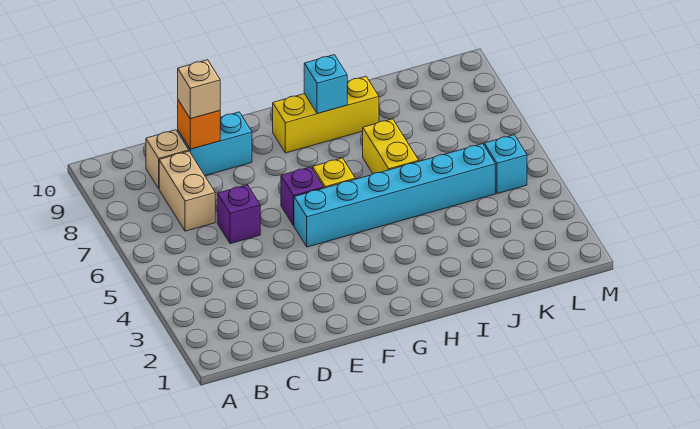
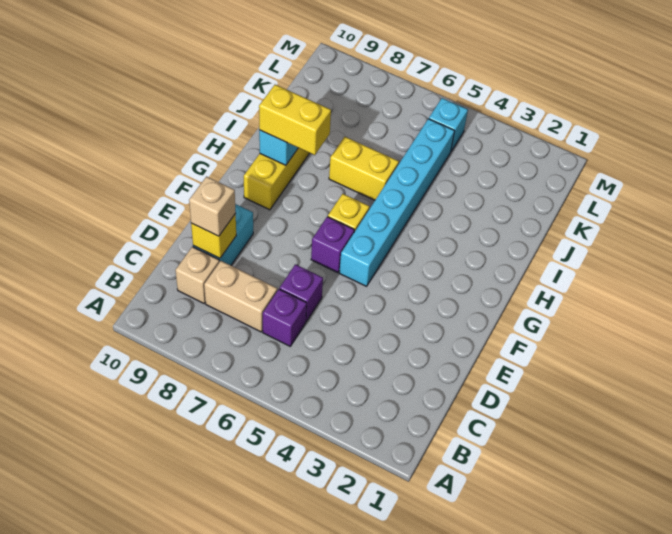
none -> purple 1x1 brick [263,289,307,346]
orange 1x1 brick [178,100,220,149] -> yellow 1x1 brick [191,214,236,258]
none -> yellow 1x2 brick [259,85,331,155]

